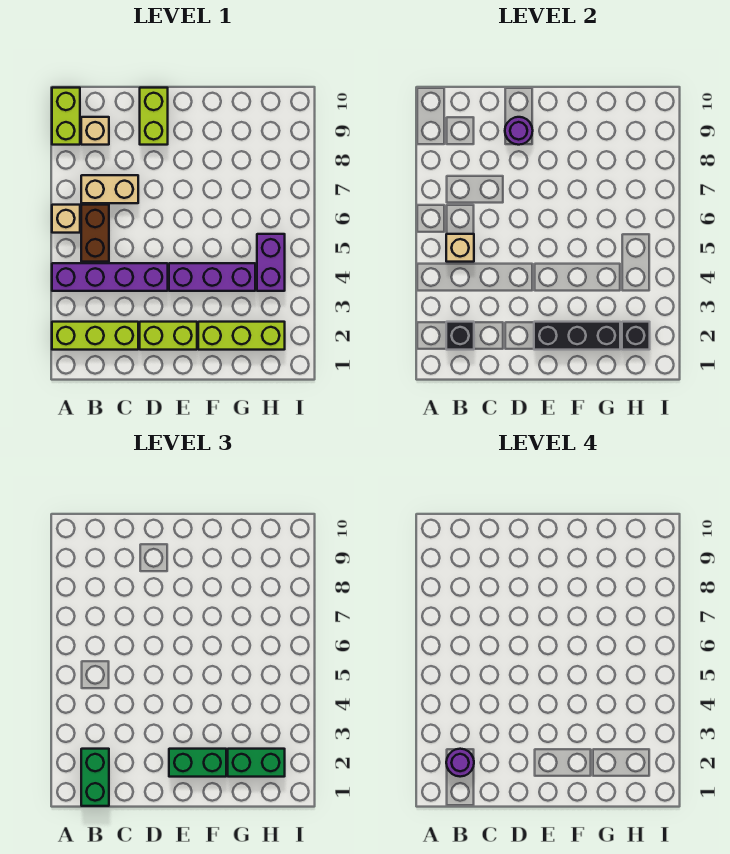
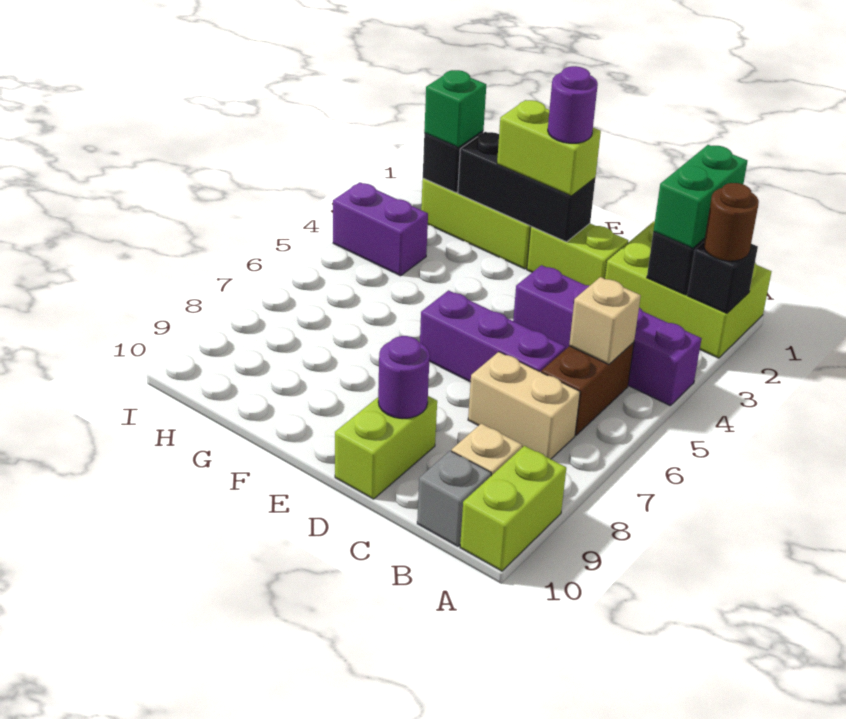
lime 1x3 brick [52,322,138,350] -> lime 2x3 brick [605,221,771,358]
none -> black 1x1 brick [687,242,758,313]
none -> brown 1x1 round brick [704,183,759,261]
tan 1x1 brick [52,205,80,233] -> none
purple 1x1 round brick [446,749,474,777] -> purple 1x1 round brick moved to [548,66,598,143]
none -> grey 1x1 brick [417,451,491,546]
green 1x2 brick [169,749,226,777] -> lime 1x2 brick [497,100,601,196]
purple 1x3 brick [169,263,255,291] -> purple 1x3 brick moved to [420,290,566,382]
green 1x2 brick [228,749,285,777] -> green 1x1 brick [424,70,486,148]
purple 1x2 brick [257,234,285,291] -> purple 1x2 brick turned to [333,182,428,276]

